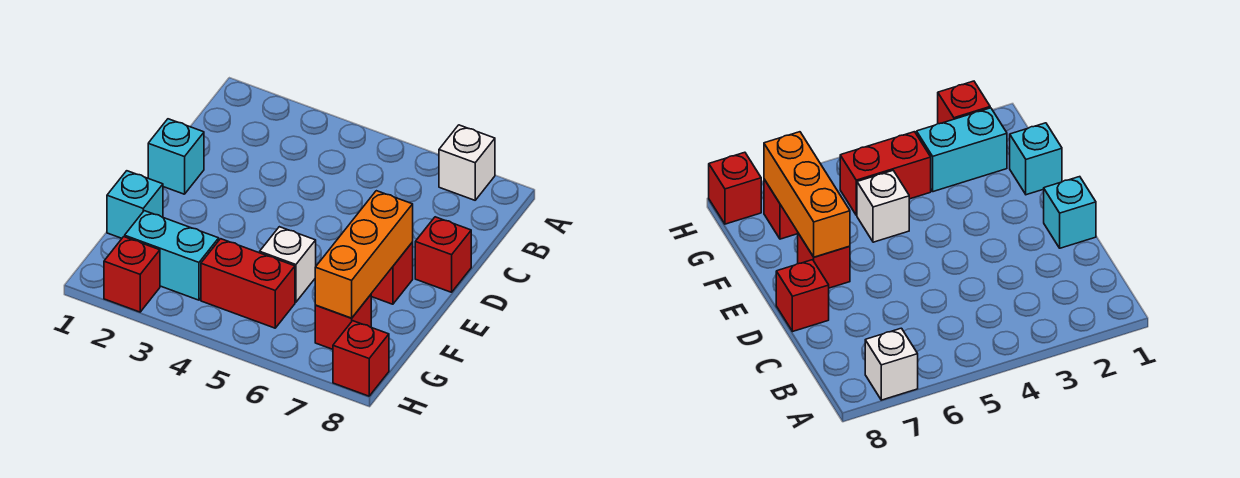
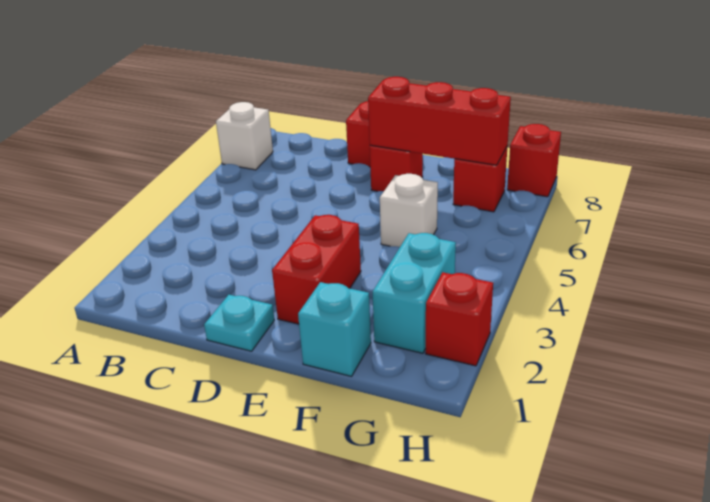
cyan 1x1 brick [148,119,204,194] -> cyan 1x1 plate [204,295,274,351]
orange 1x3 brick [315,191,413,318] -> red 1x3 brick [368,77,511,165]
red 1x2 brick [201,239,295,328] -> red 1x2 brick moved to [272,215,361,324]

